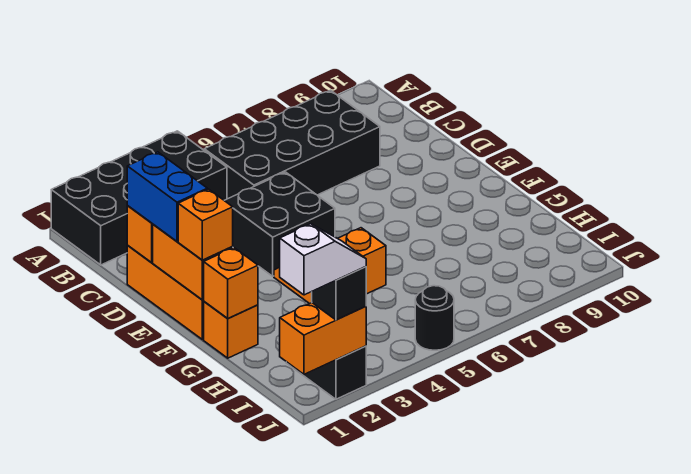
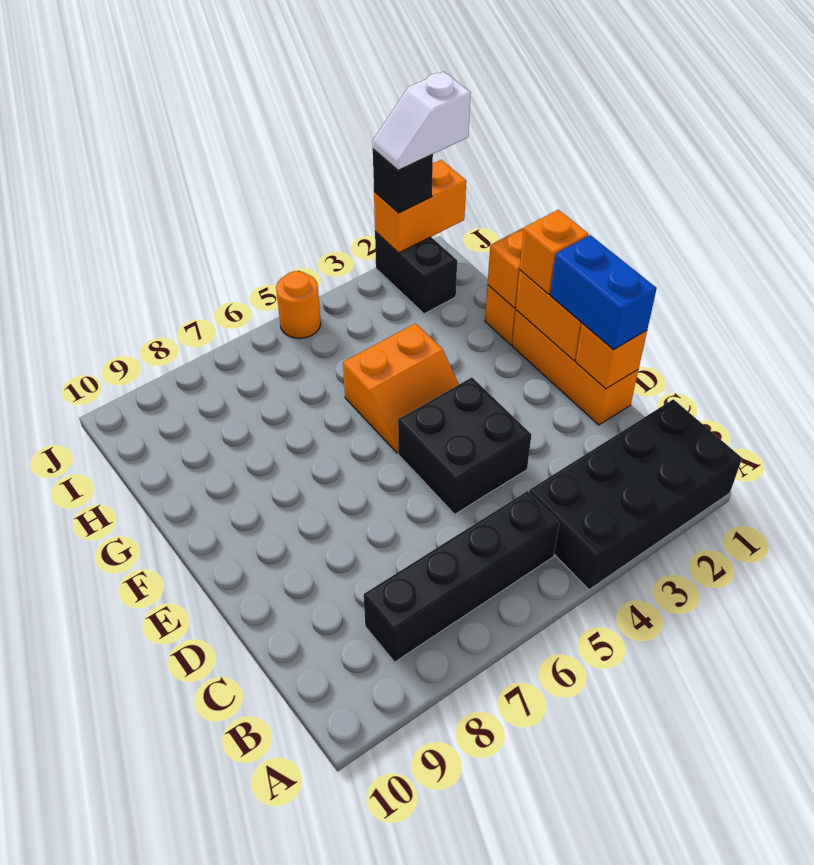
black 2x4 brick [204,90,380,199] -> black 1x4 brick [364,491,559,662]
black 1x1 round brick [415,286,454,350] -> orange 1x1 round brick [276,271,321,338]

